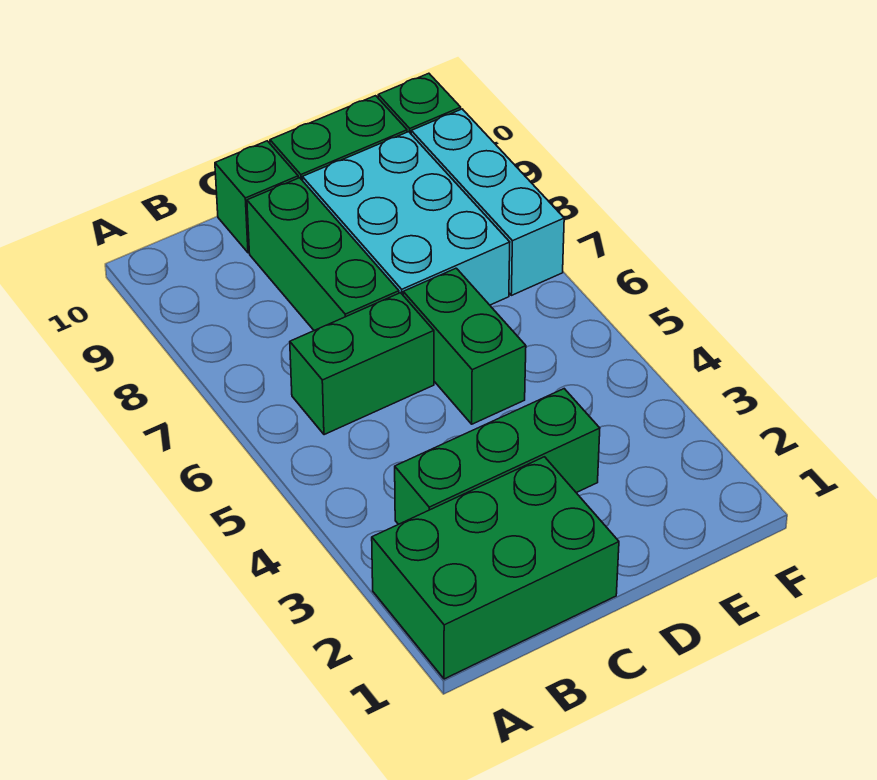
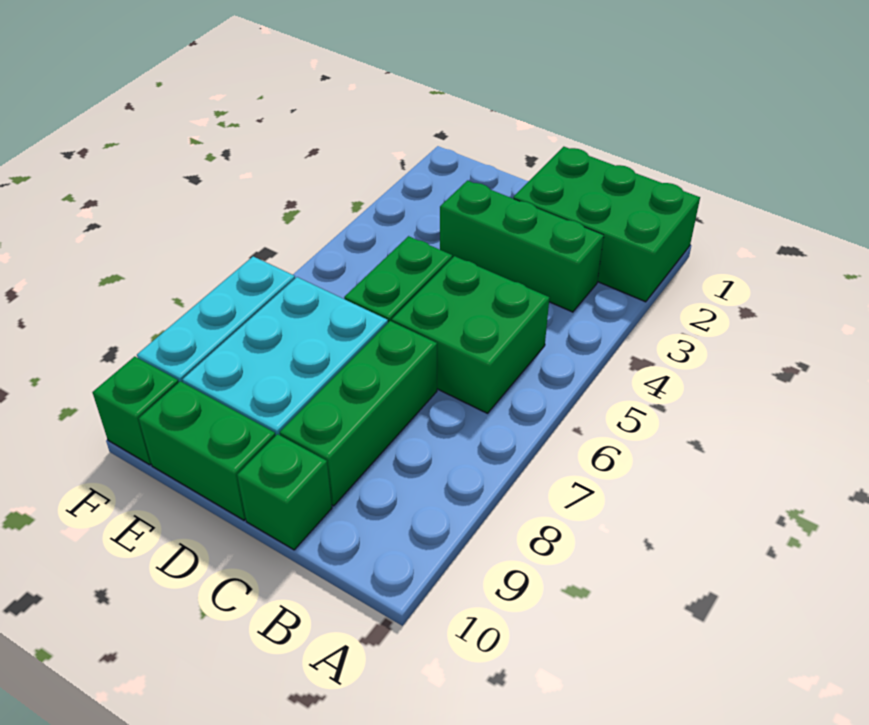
green 1x2 brick [290,293,434,435] -> green 2x2 brick [392,256,549,413]

